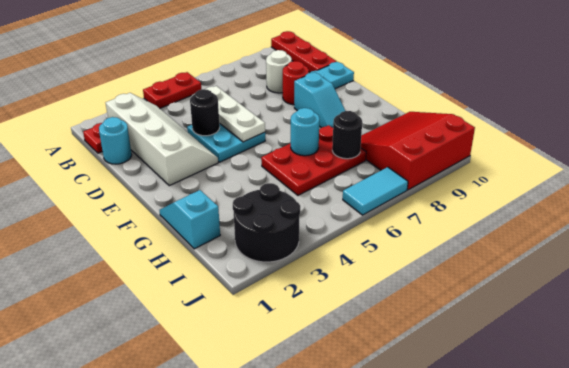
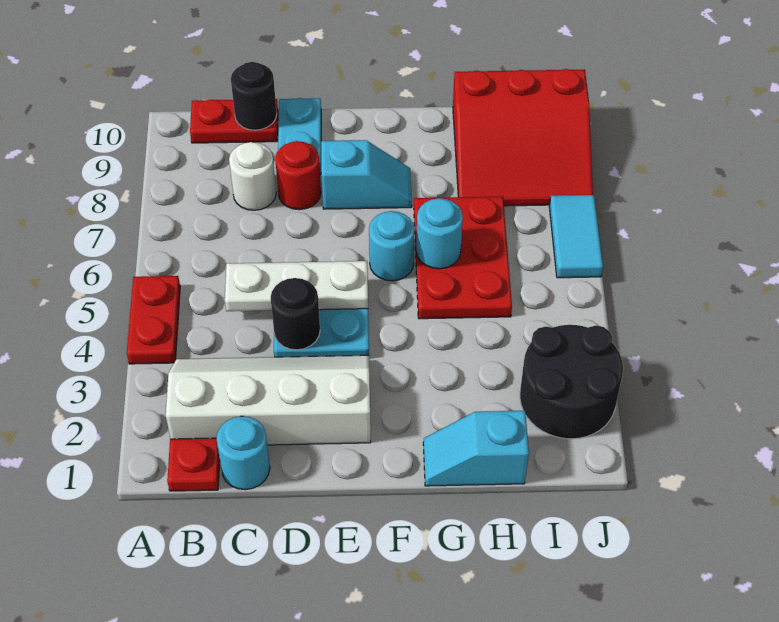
red 1x3 plate [271,31,337,72] -> red 1x2 plate [190,99,278,143]
none -> cyan 1x1 round brick [369,211,414,281]
black 1x1 round brick [332,111,362,159] -> black 1x1 round brick moved to [231,62,277,130]
red 3x3 slope [361,112,475,190] -> red 3x3 slope turned to [453,69,593,206]

